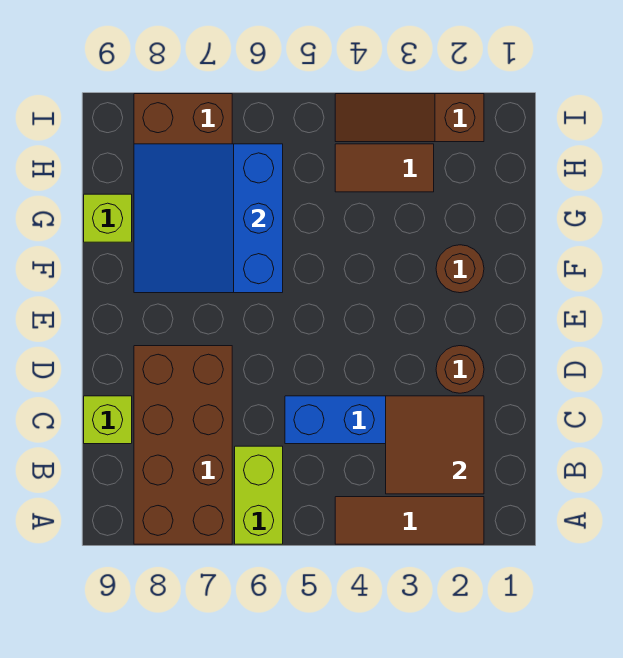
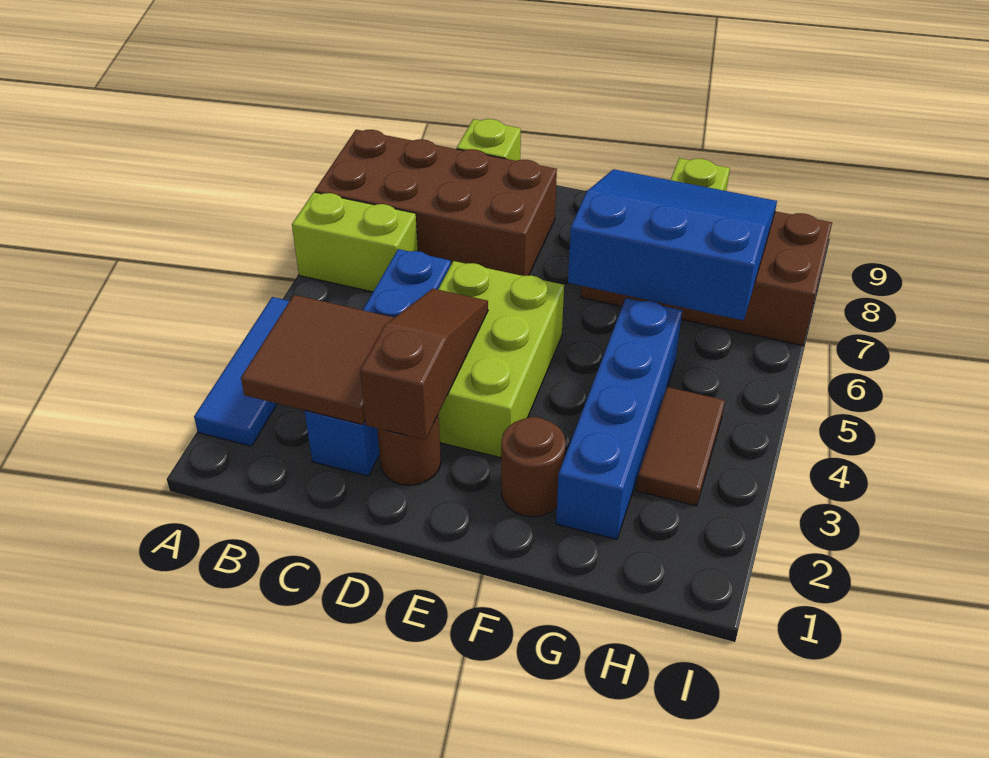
brown 1x3 tile [335,497,484,544] -> blue 1x3 tile [194,297,289,446]
none -> lime 2x3 brick [438,261,564,458]
none -> blue 1x4 brick [556,298,682,540]
brown 1x3 slope [335,94,484,142] -> brown 1x3 slope moved to [360,289,488,440]

